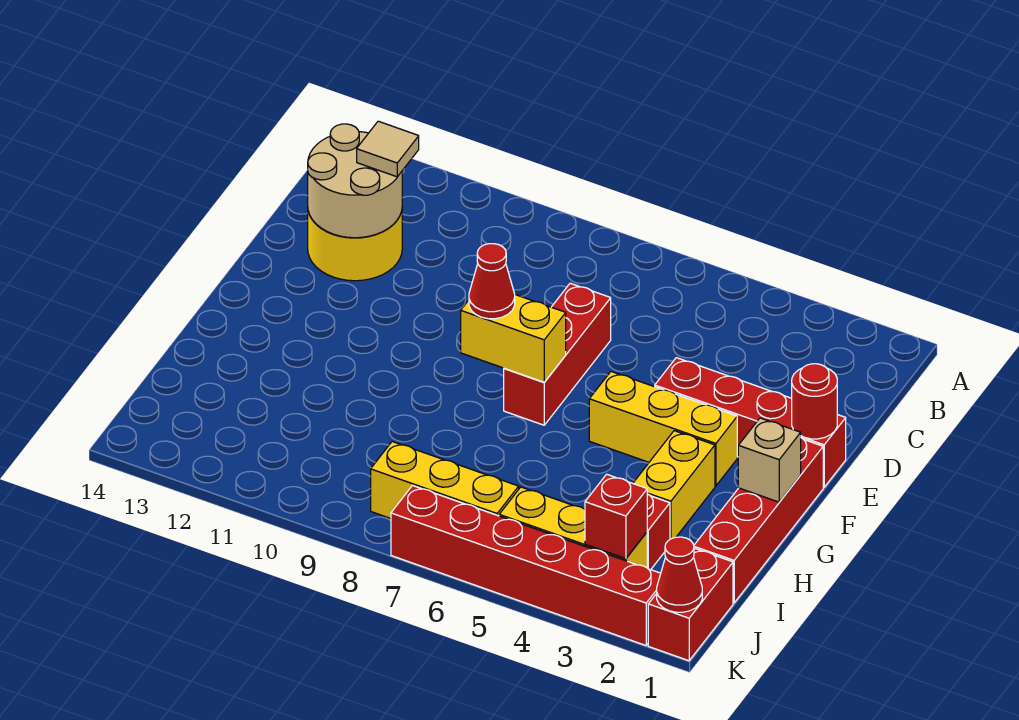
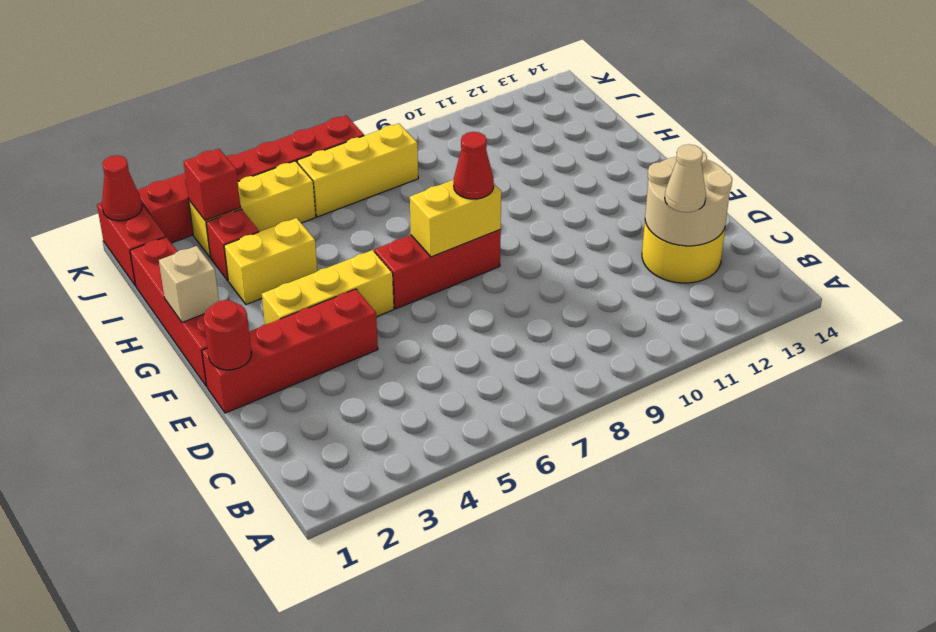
tan 1x1 tile [357,121,419,177] -> tan 1x1 cone [665,144,706,212]
red 1x3 brick [504,283,611,425] -> red 1x3 brick turned to [375,230,501,309]
yellow 1x2 brick [633,431,715,539] -> yellow 1x2 brick turned to [224,218,317,305]

